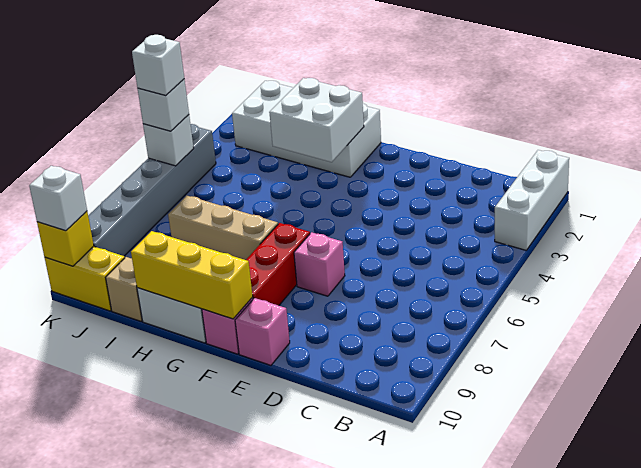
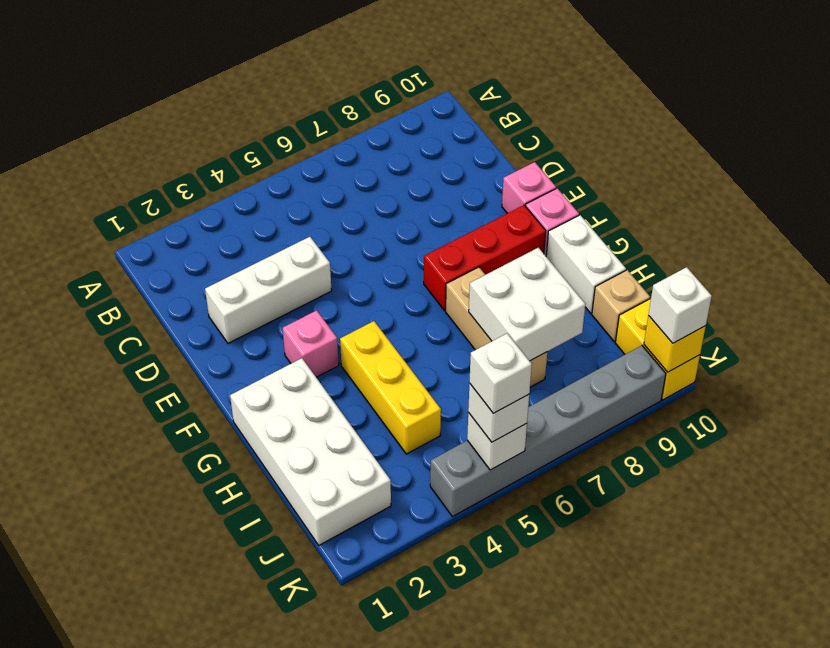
white 1x3 brick [495,150,569,250] -> white 1x3 brick moved to [205,237,332,343]
pink 1x1 brick [294,232,345,296] -> pink 1x1 brick moved to [283,310,339,377]
yellow 1x3 brick [131,231,253,319] -> yellow 1x3 brick moved to [340,321,441,454]
white 2x2 brick [269,78,364,162] -> white 2x2 brick moved to [469,248,585,361]

